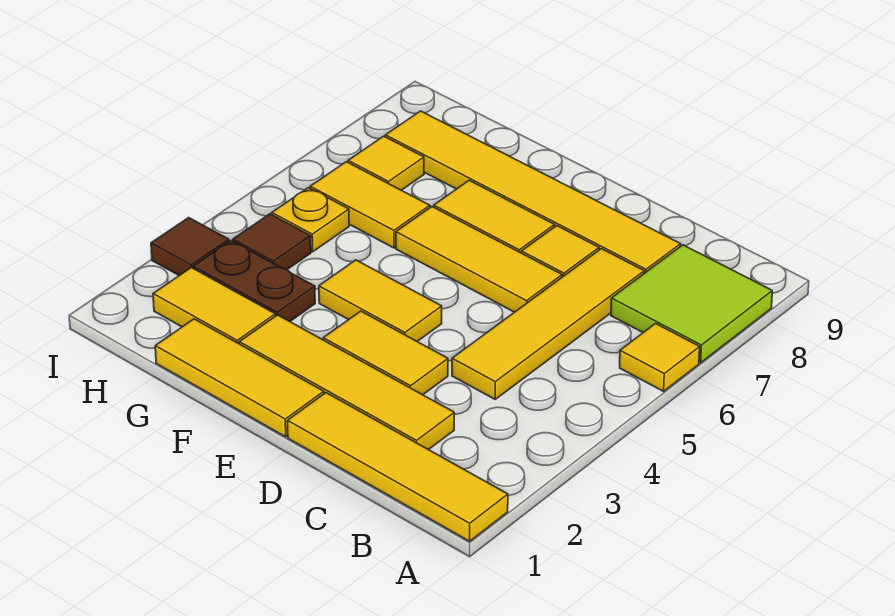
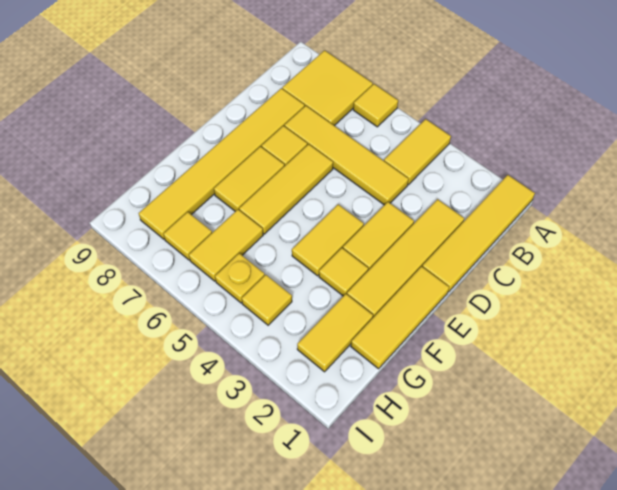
none -> yellow 1x2 tile [384,119,451,185]
lime 2x2 tile [611,245,772,363] -> yellow 2x2 tile [282,50,373,126]
none -> yellow 1x1 tile [319,248,368,296]
brown 1x2 plate [193,241,315,321] -> none
brown 1x1 tile [233,214,311,270] -> yellow 1x1 tile [242,275,292,325]
brown 1x1 tile [151,218,229,276] -> none

